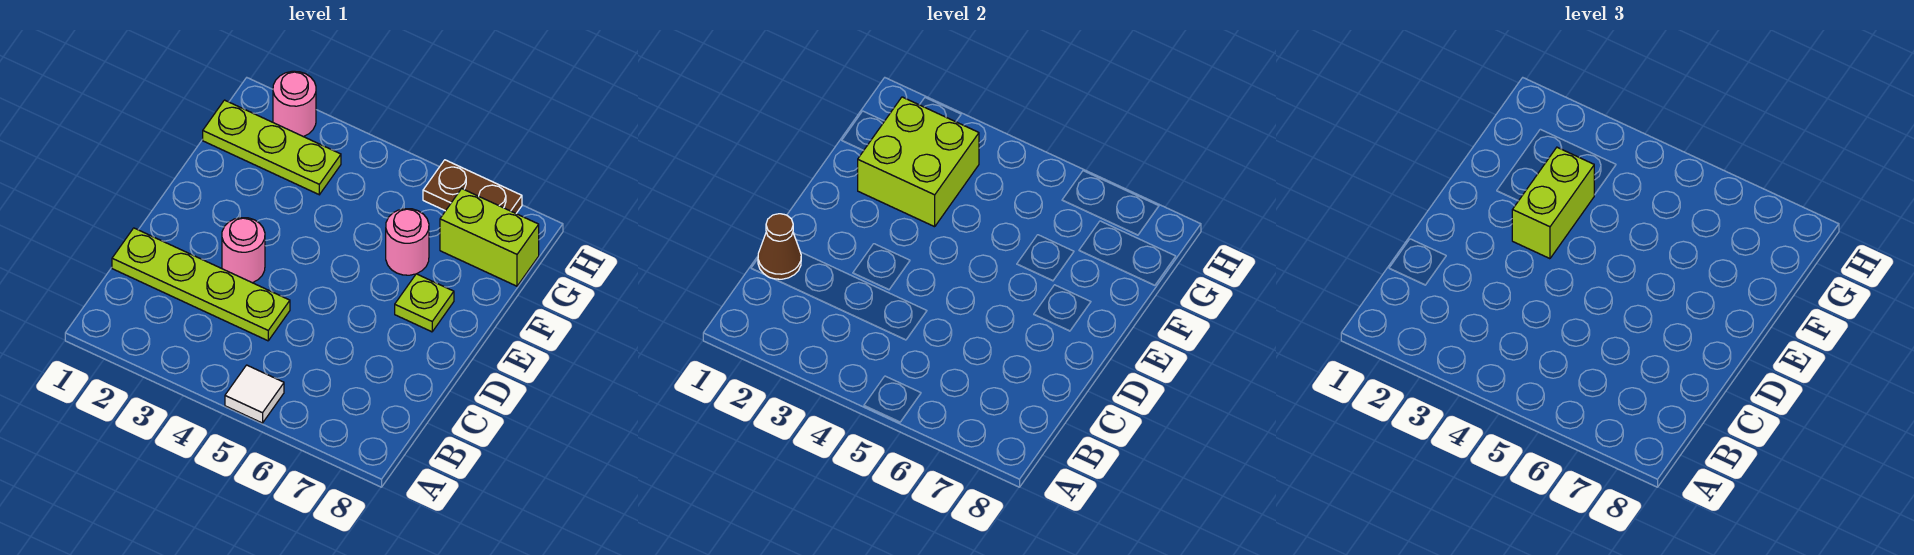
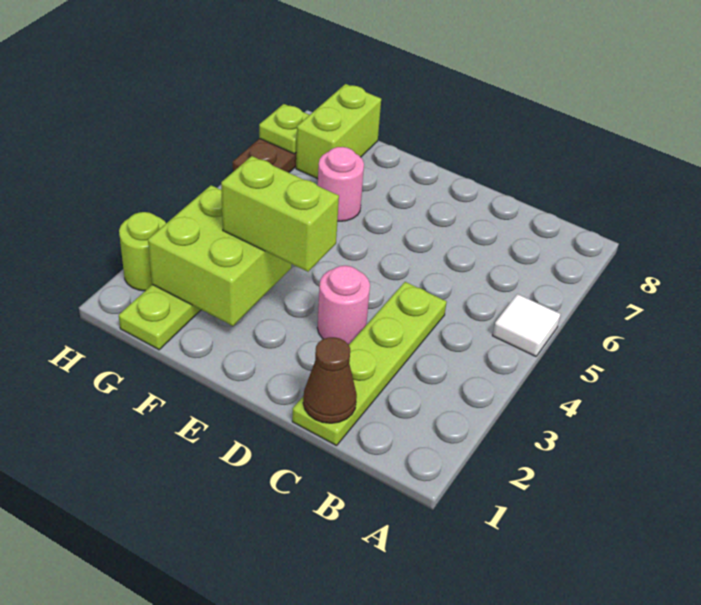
lime 1x1 plate [395,274,454,332] -> lime 1x1 plate moved to [259,104,309,154]
pink 1x1 round brick [273,71,316,137] -> lime 1x1 round brick [119,212,166,291]

